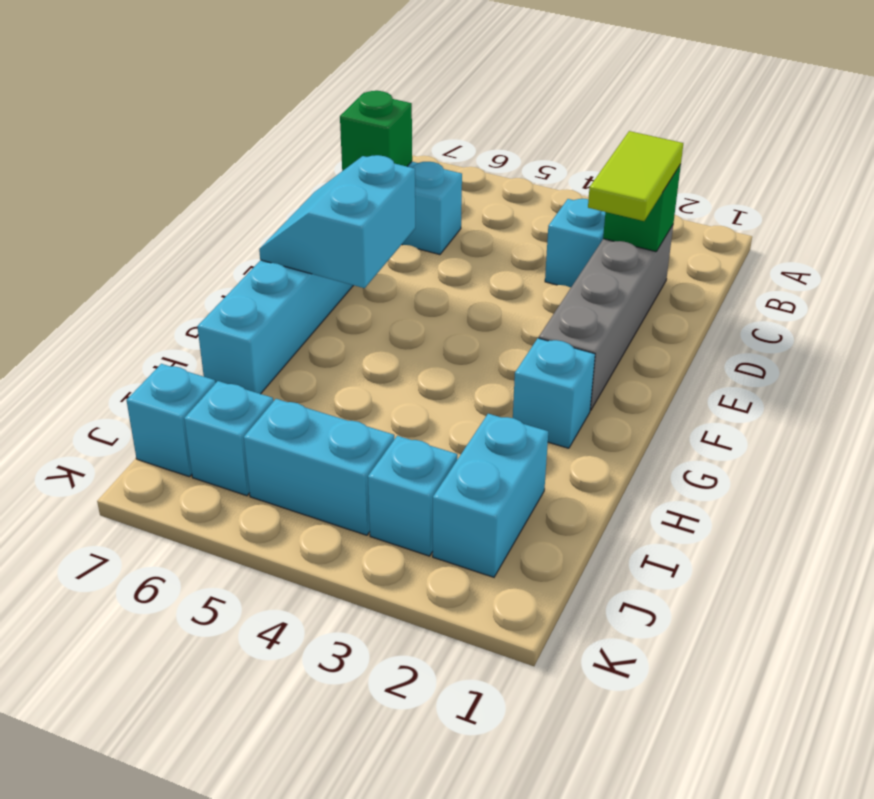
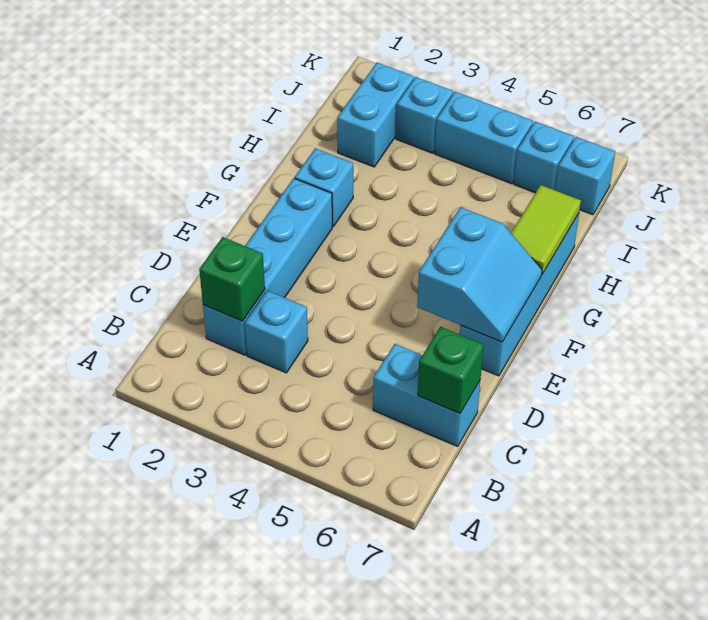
grey 1x4 brick [539,225,673,410] -> cyan 1x4 brick [203,178,332,355]
lime 1x2 tile [588,131,683,221] -> lime 1x2 tile moved to [511,185,581,274]

